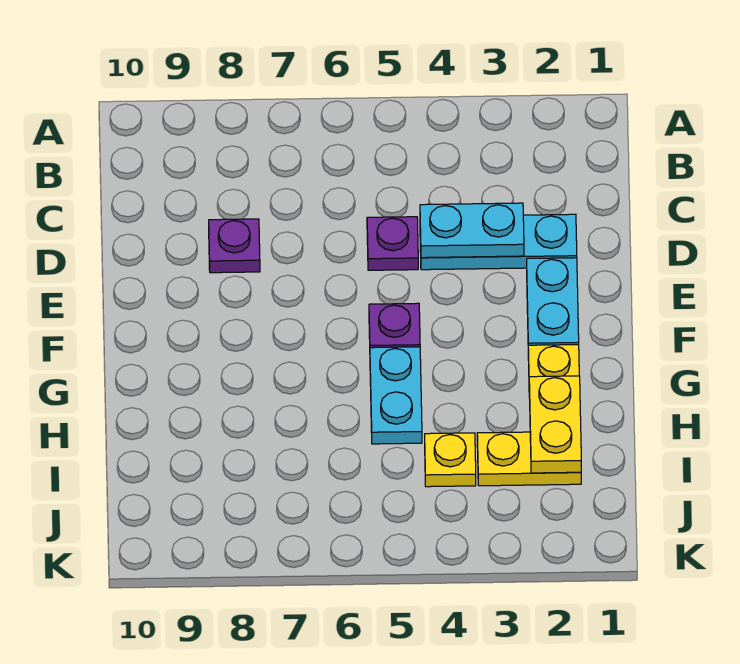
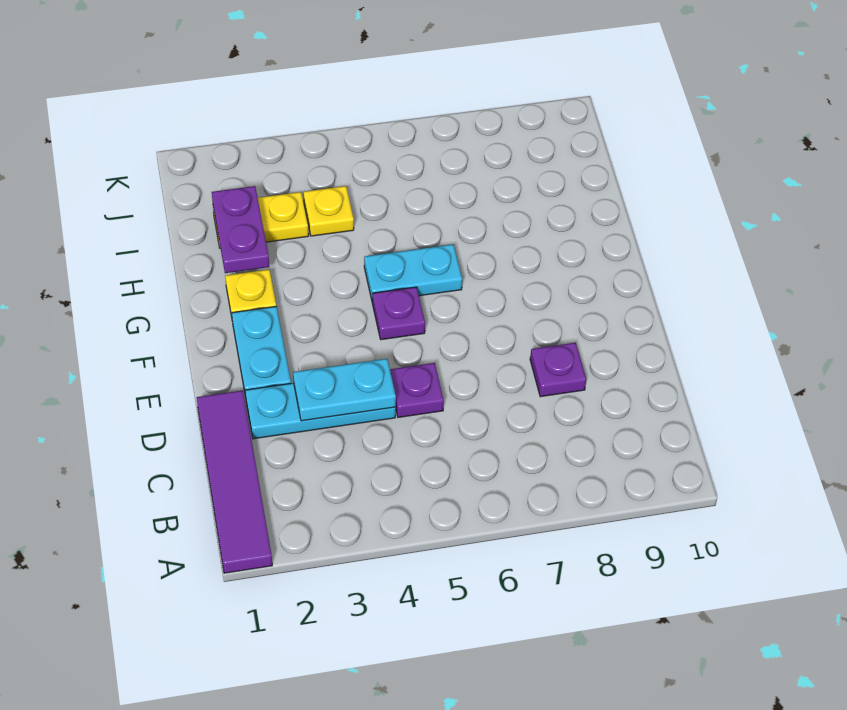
none -> purple 1x4 tile [197,390,272,573]
cyan 1x2 plate [370,347,422,444] -> cyan 1x2 plate turned to [364,244,462,300]
yellow 1x2 plate [529,376,581,473] -> purple 1x2 plate [212,186,269,273]

